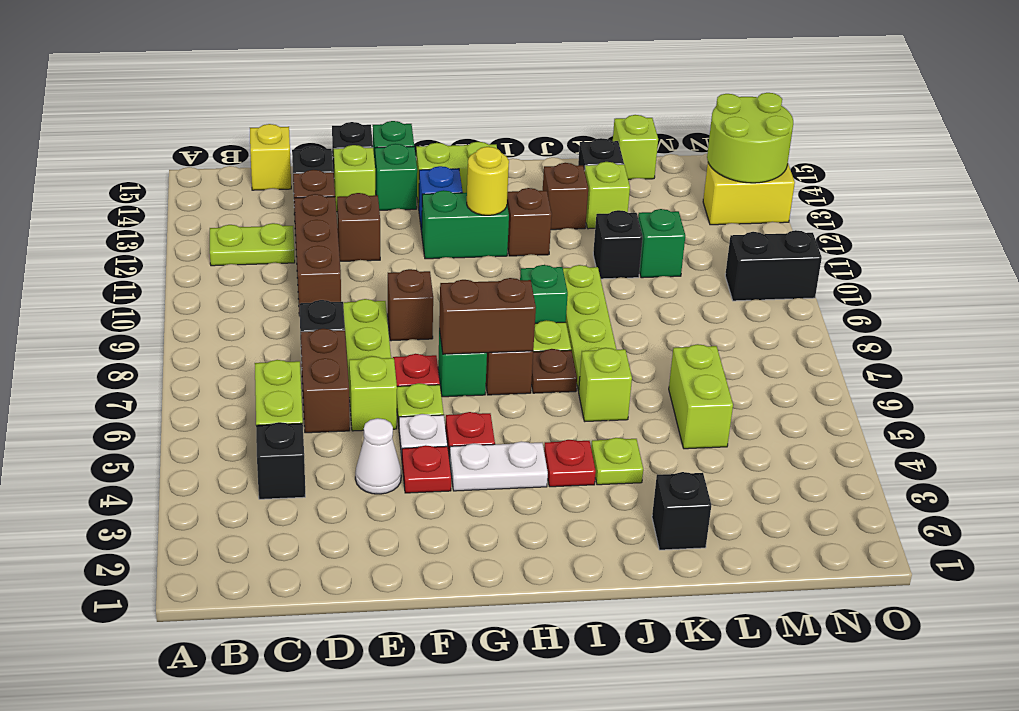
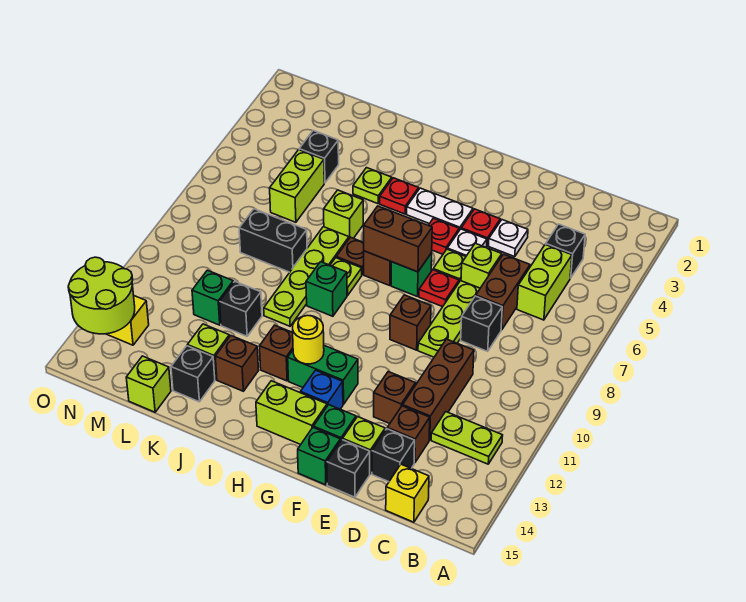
white 1x1 cone [355,418,401,494] -> white 1x1 plate [489,220,528,257]
black 1x1 brick [652,472,711,550] -> black 1x1 brick moved to [299,131,339,183]
black 1x2 brick [725,230,822,301] -> black 1x2 brick moved to [239,209,307,272]

